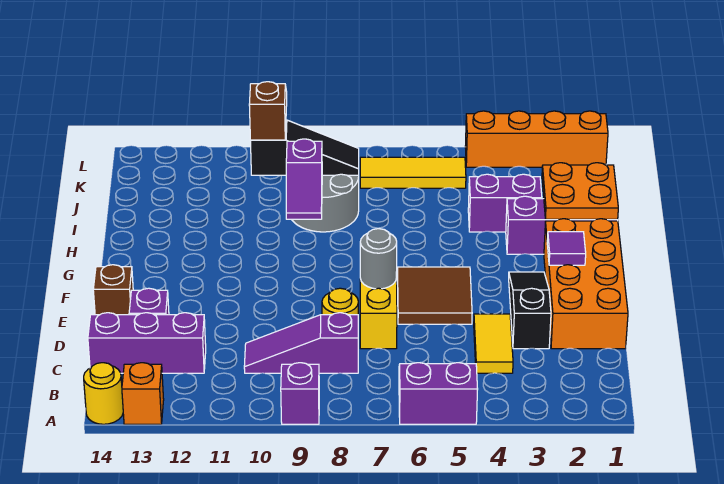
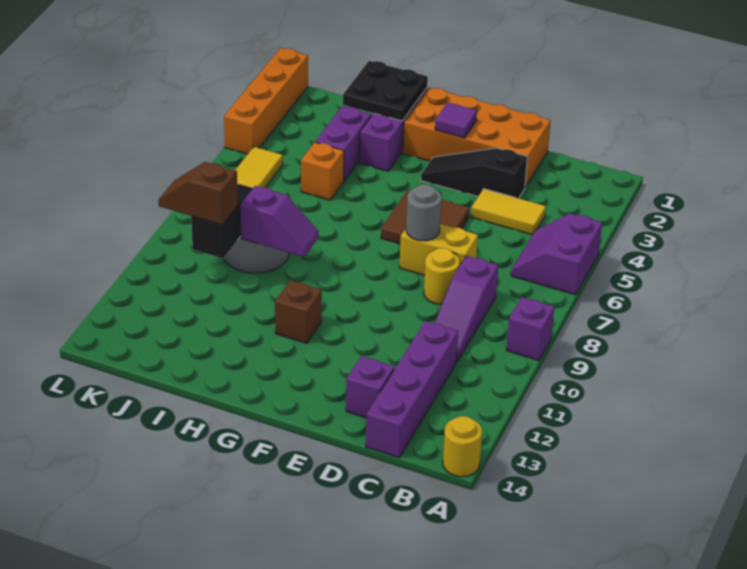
orange 1x1 brick [122,363,164,424] -> orange 1x1 brick moved to [301,142,344,200]
purple 1x3 brick [88,313,206,373] -> purple 1x4 brick [366,321,458,458]
brown 1x1 brick [93,265,133,315] -> brown 1x1 brick moved to [275,280,322,343]
orange 2x2 plate [542,163,618,219] -> black 2x2 plate [343,61,428,121]

